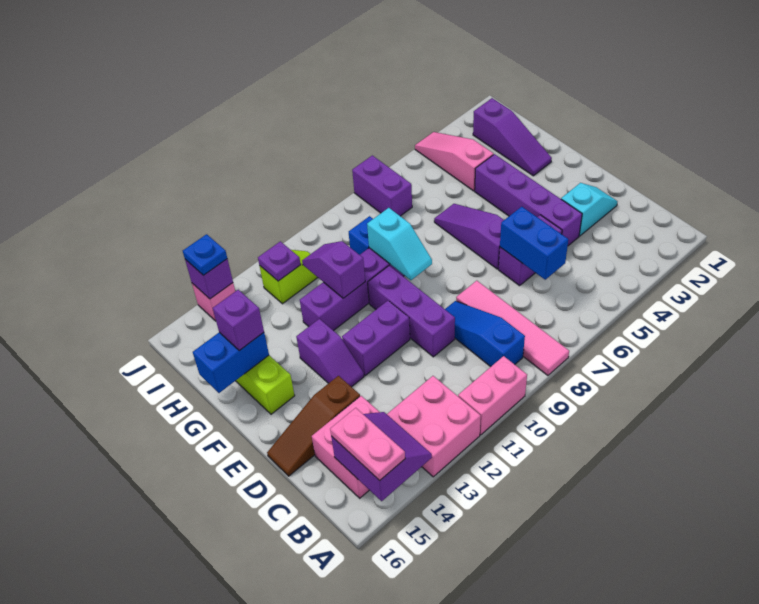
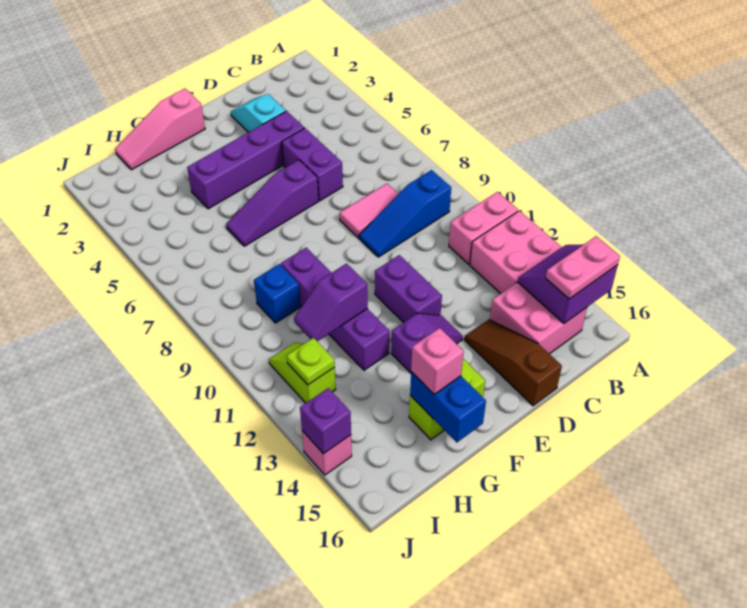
pink 1x4 tile [456,281,569,376] -> pink 1x2 tile [340,184,398,238]
pink 1x2 brick [458,356,527,435] -> pink 1x2 brick turned to [449,192,518,264]
blue 1x2 brick [500,207,568,280] -> none
purple 1x3 brick [368,266,455,357] -> none
brown 1x3 slope [267,376,360,476] -> brown 1x3 slope turned to [465,320,562,406]
cyan 1x2 slope [367,208,432,280] -> none
purple 1x3 slope [473,98,552,176] -> none
purple 1x1 brick [213,290,264,351] -> pink 1x1 brick [411,328,464,394]
pink 1x3 slope [415,132,494,191] -> pink 1x3 slope moved to [115,89,205,170]
purple 1x2 brick [352,155,412,216] -> none
purple 1x1 plate [258,241,301,281] -> lime 1x1 plate [287,338,335,385]
blue 1x1 plate [183,234,227,275] -> none

